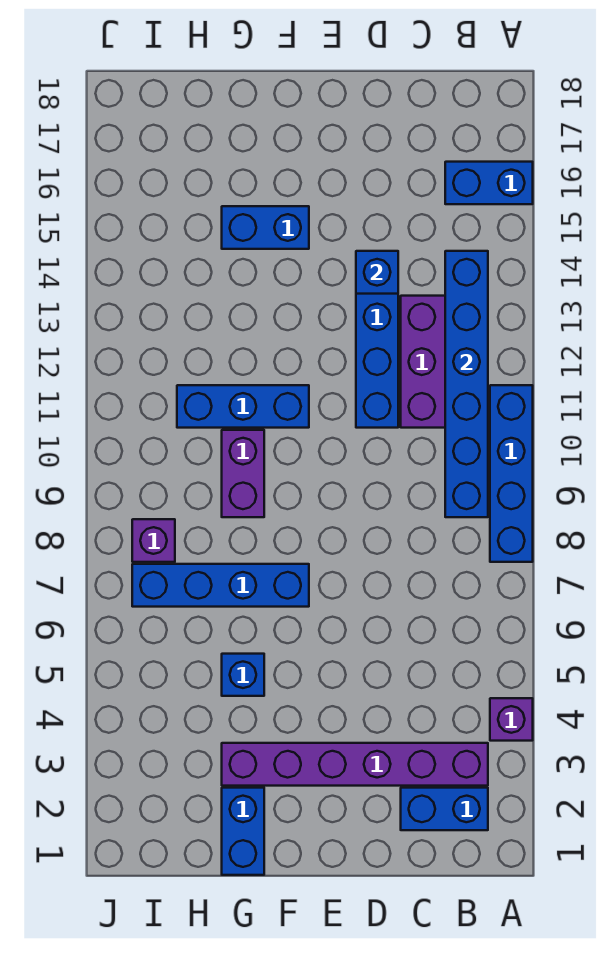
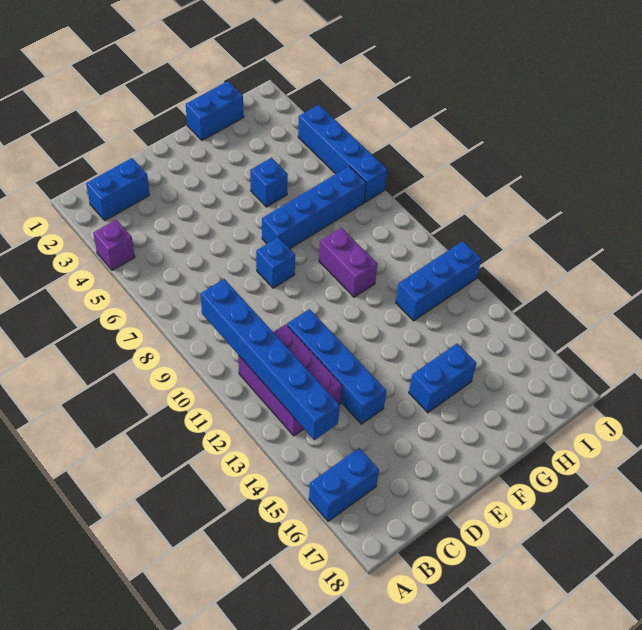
blue 1x4 brick [490,385,533,562] -> blue 1x4 brick moved to [298,105,387,202]
purple 1x6 brick [222,743,488,786] -> none
blue 1x1 brick [356,251,398,294] -> blue 1x1 brick moved to [256,237,295,288]
blue 1x3 brick [177,385,309,428] -> blue 1x3 brick moved to [396,241,481,321]
blue 1x2 brick [222,788,264,875] -> blue 1x2 brick turned to [186,81,244,140]
purple 1x1 brick [132,519,175,562] -> none

